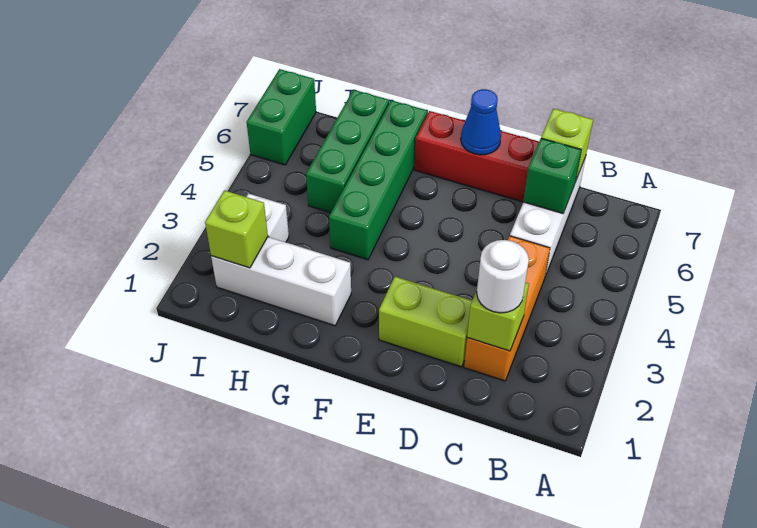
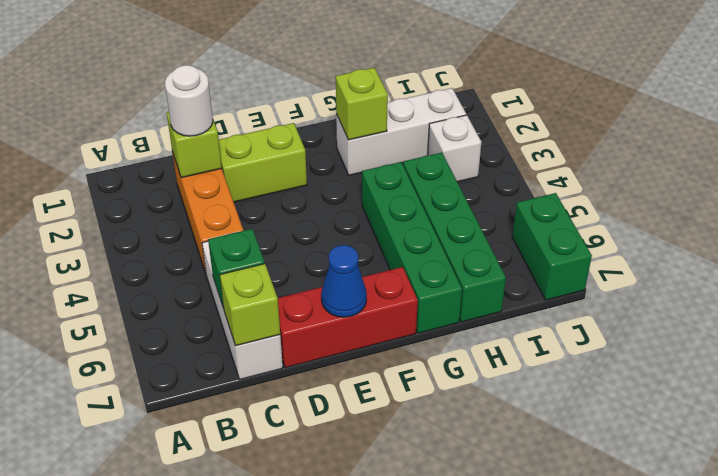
green 1x3 brick [306,90,389,213] -> green 1x4 brick [403,153,506,322]
lime 1x1 brick [205,191,268,268] -> lime 1x1 brick moved to [336,68,388,140]

